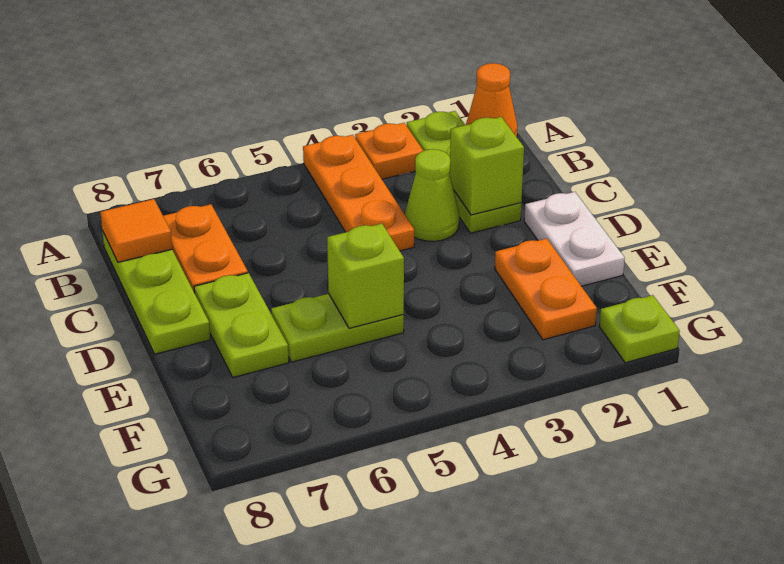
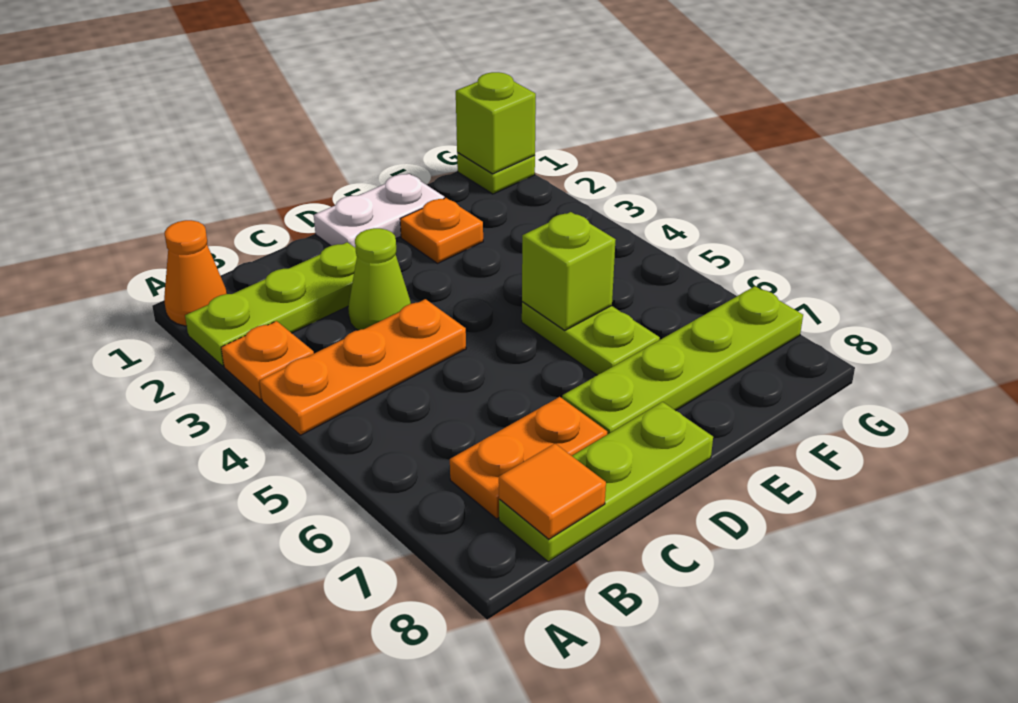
lime 1x1 brick [450,117,524,215] -> lime 1x1 brick moved to [456,72,536,174]
lime 1x2 plate [194,273,289,377] -> lime 1x4 plate [562,286,803,434]
orange 1x2 plate [495,238,597,340] -> orange 1x1 plate [400,198,483,264]

